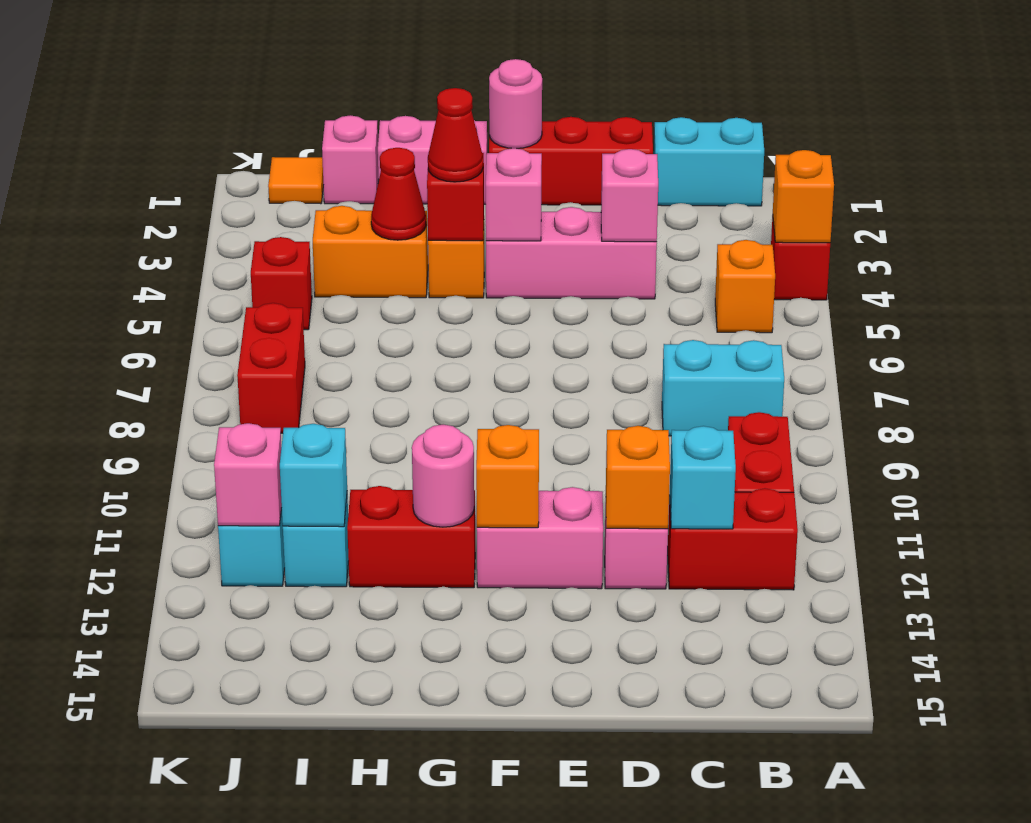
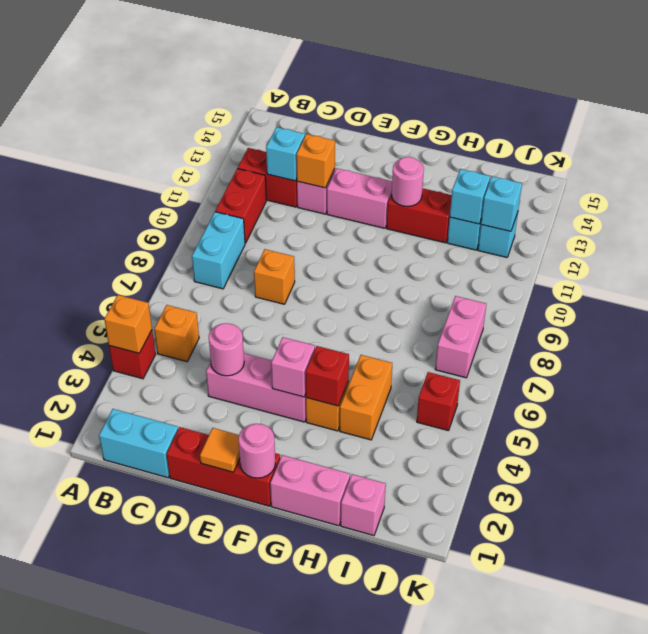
cyan 1x2 brick [662,340,784,436] -> cyan 1x2 brick turned to [192,212,245,289]
pink 1x1 brick [601,149,658,242] -> pink 1x1 round brick [209,323,244,376]
orange 1x1 brick [476,425,539,528] -> orange 1x1 brick moved to [254,249,295,304]
red 1x1 cone [428,88,483,182] -> none
orange 1x2 brick [313,206,428,298] -> orange 1x2 brick turned to [340,355,392,440]
red 1x1 cone [371,148,426,240] -> none
orange 1x1 tile [268,157,324,204] -> orange 1x1 tile moved to [200,428,240,472]
red 1x2 brick [237,303,305,433] -> pink 1x2 brick [435,296,486,378]
pink 1x1 brick [214,423,282,526] -> cyan 1x1 brick [481,176,522,231]

